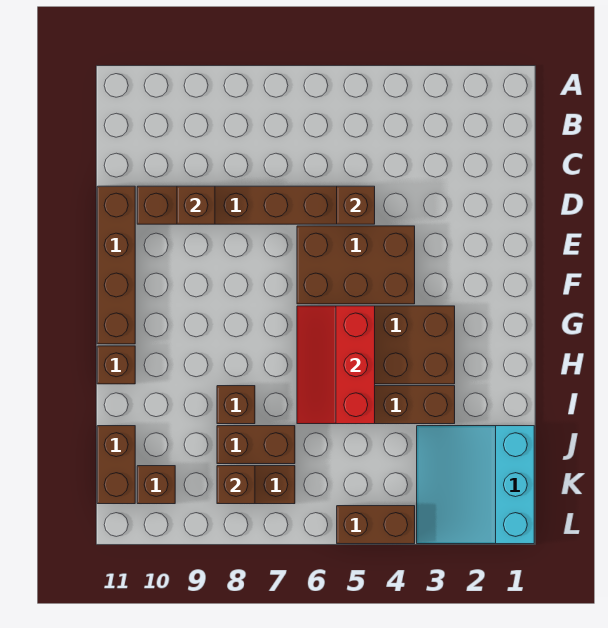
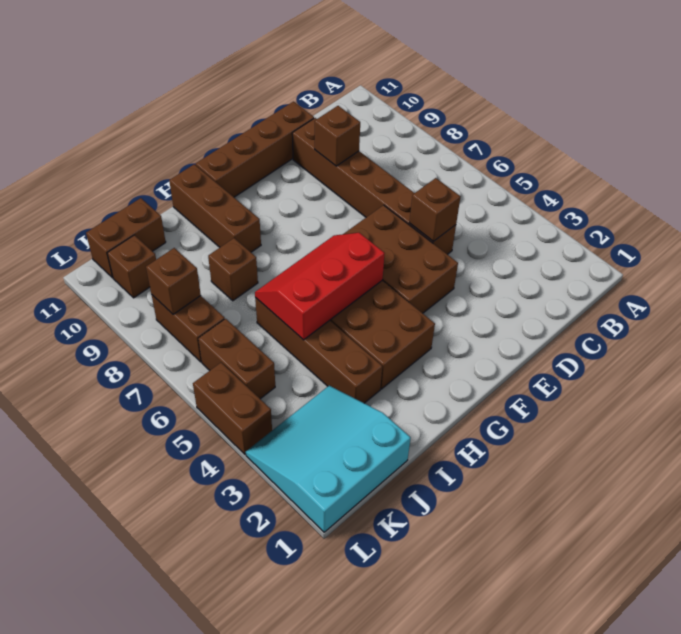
brown 1x1 brick [97,346,135,384] -> brown 1x3 brick [169,164,261,252]
brown 1x2 brick [217,426,295,464] -> brown 1x2 brick moved to [198,319,275,399]

